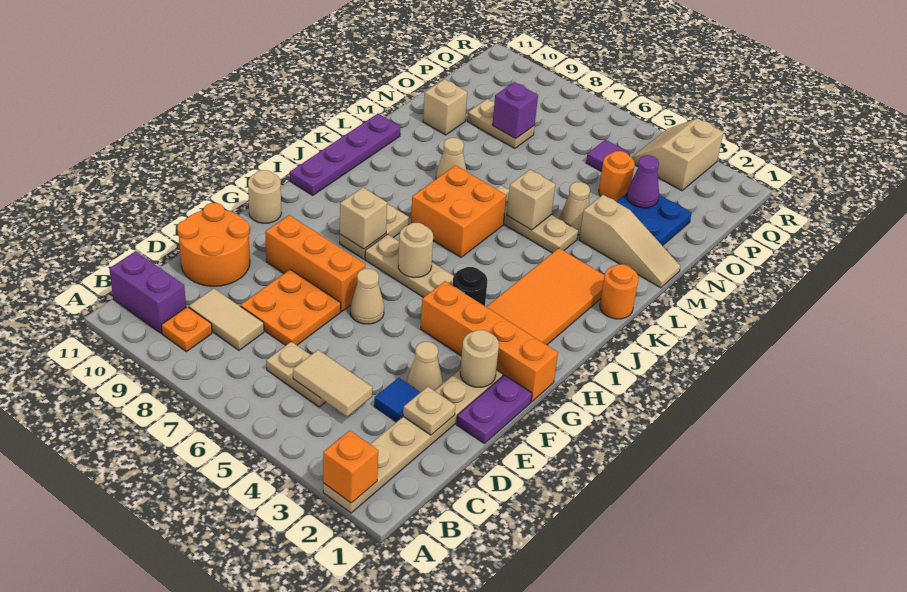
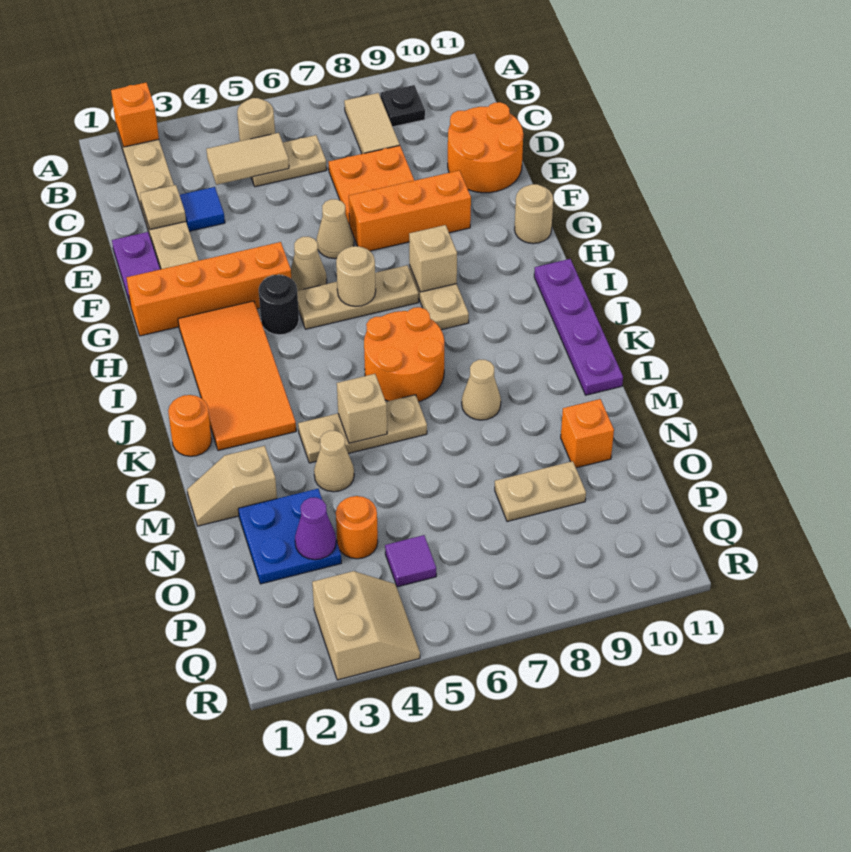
orange 1x1 plate [161,307,212,352] -> black 1x1 plate [380,85,425,127]
purple 1x2 brick [109,251,186,333] -> none
tan 1x2 tile [189,288,264,350] -> tan 1x2 tile turned to [344,93,400,154]
tan 1x1 cone [407,342,443,392] -> tan 1x1 cone moved to [291,237,327,291]
tan 1x1 round brick [460,330,499,387] -> tan 1x1 round brick moved to [237,98,275,141]
orange 2x2 brick [411,165,506,257] -> orange 2x2 round brick [364,307,444,402]
tan 1x3 slope [579,195,680,288] -> tan 1x2 slope [187,446,277,526]
tan 1x1 brick [423,79,467,135] -> orange 1x1 brick [561,399,614,468]
purple 1x1 brick [492,82,538,139] -> none

